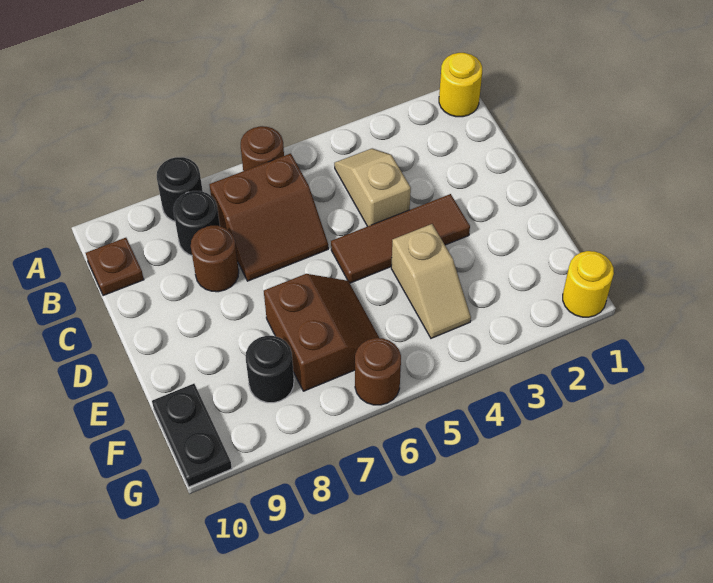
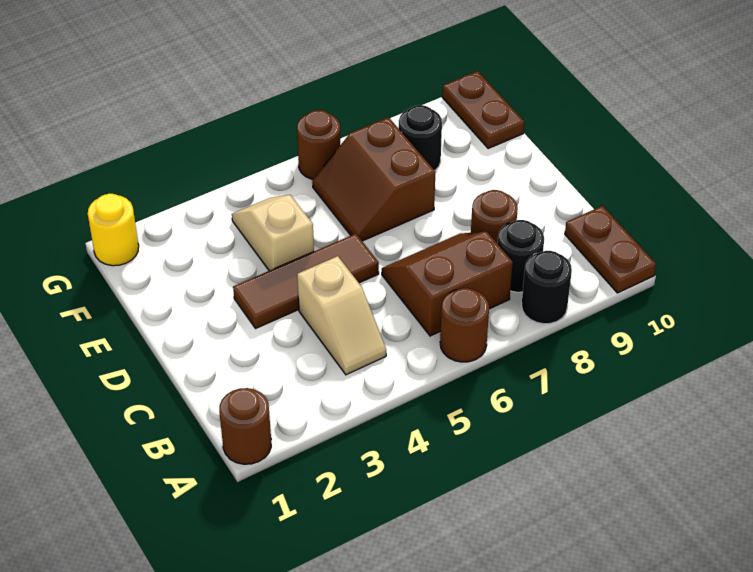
yellow 1x1 round brick [439,53,482,117] -> brown 1x1 round brick [219,388,271,464]
brown 1x1 plate [86,238,144,296] -> brown 1x2 plate [565,206,656,293]
black 1x2 plate [152,384,232,487] -> brown 1x2 plate [442,71,524,148]

